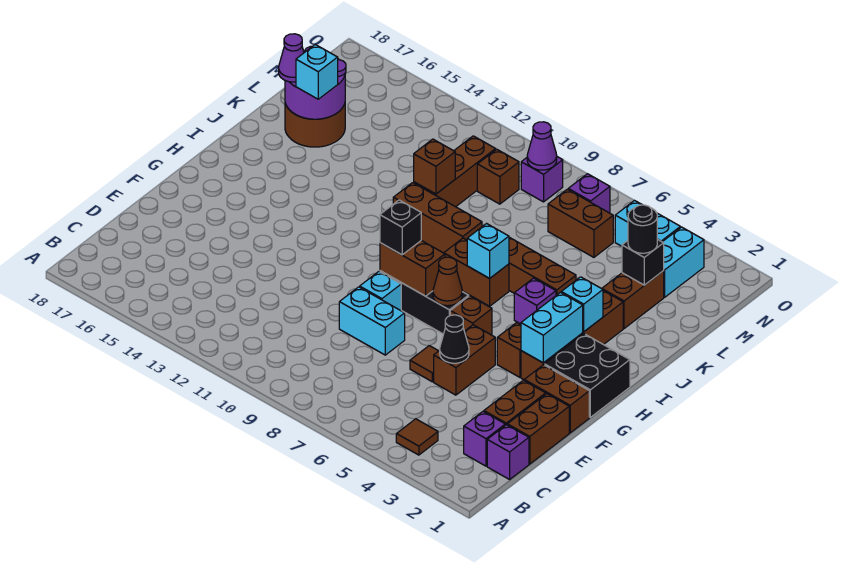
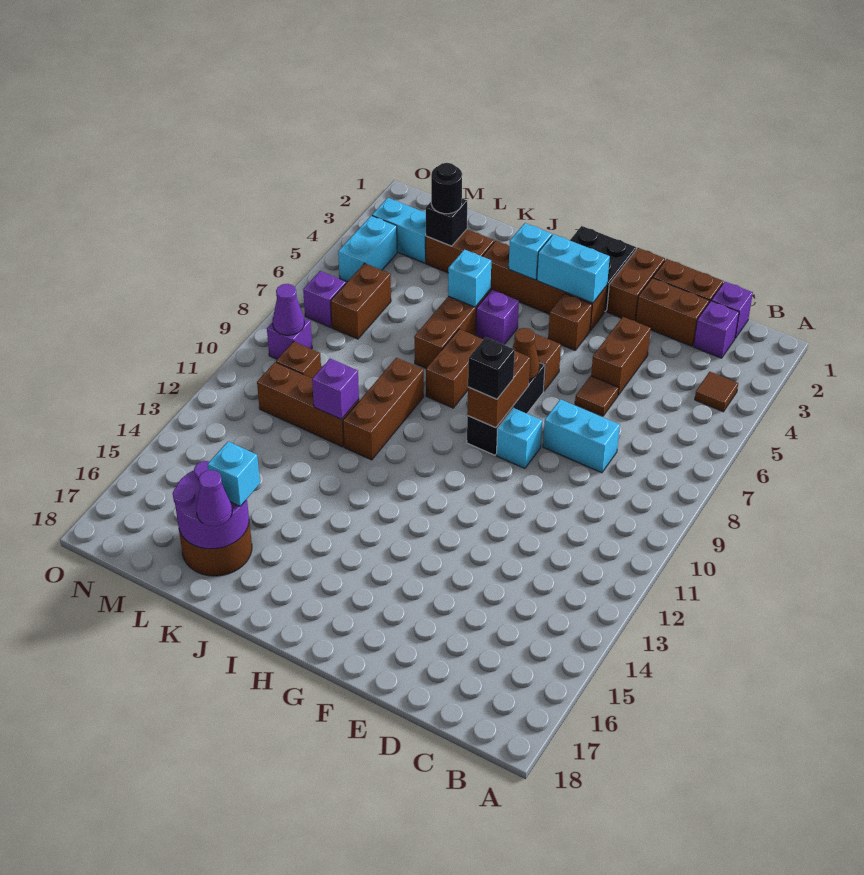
brown 1x2 brick [434,325,495,395] -> brown 1x2 brick turned to [591,317,651,395]
black 1x1 cone [440,315,469,363] -> none
cyan 1x2 brick [339,287,405,355] -> cyan 1x2 brick turned to [543,399,620,473]
cyan 1x1 brick [467,224,509,278] -> cyan 1x1 brick moved to [448,249,491,307]
brown 1x1 brick [414,139,455,194] -> purple 1x1 brick [312,359,359,419]

